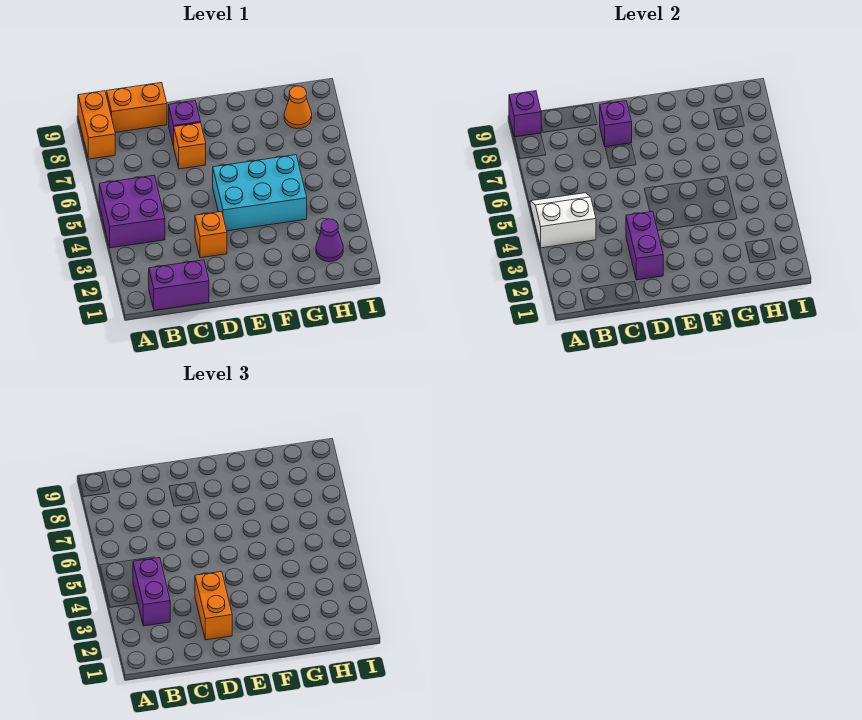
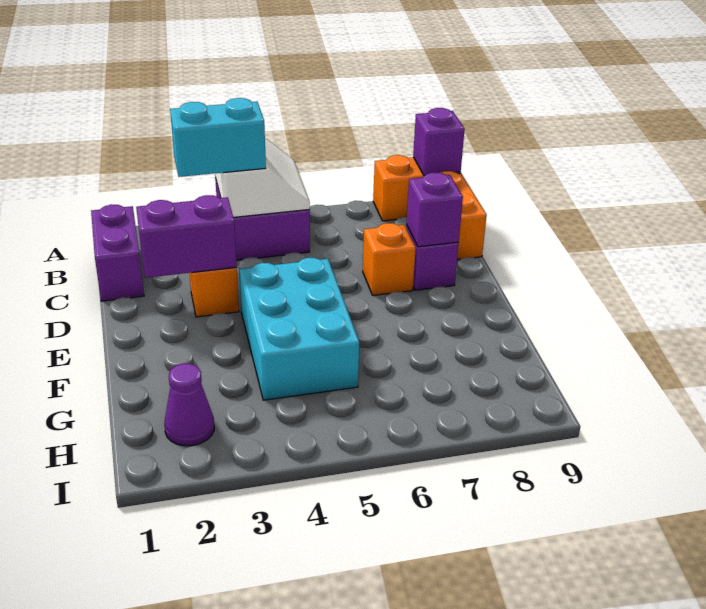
purple 1x2 brick [133,558,170,626] -> cyan 1x2 brick [170,98,266,177]
orange 1x2 brick [195,571,232,640] -> none
orange 1x1 cone [284,86,312,129] -> none

